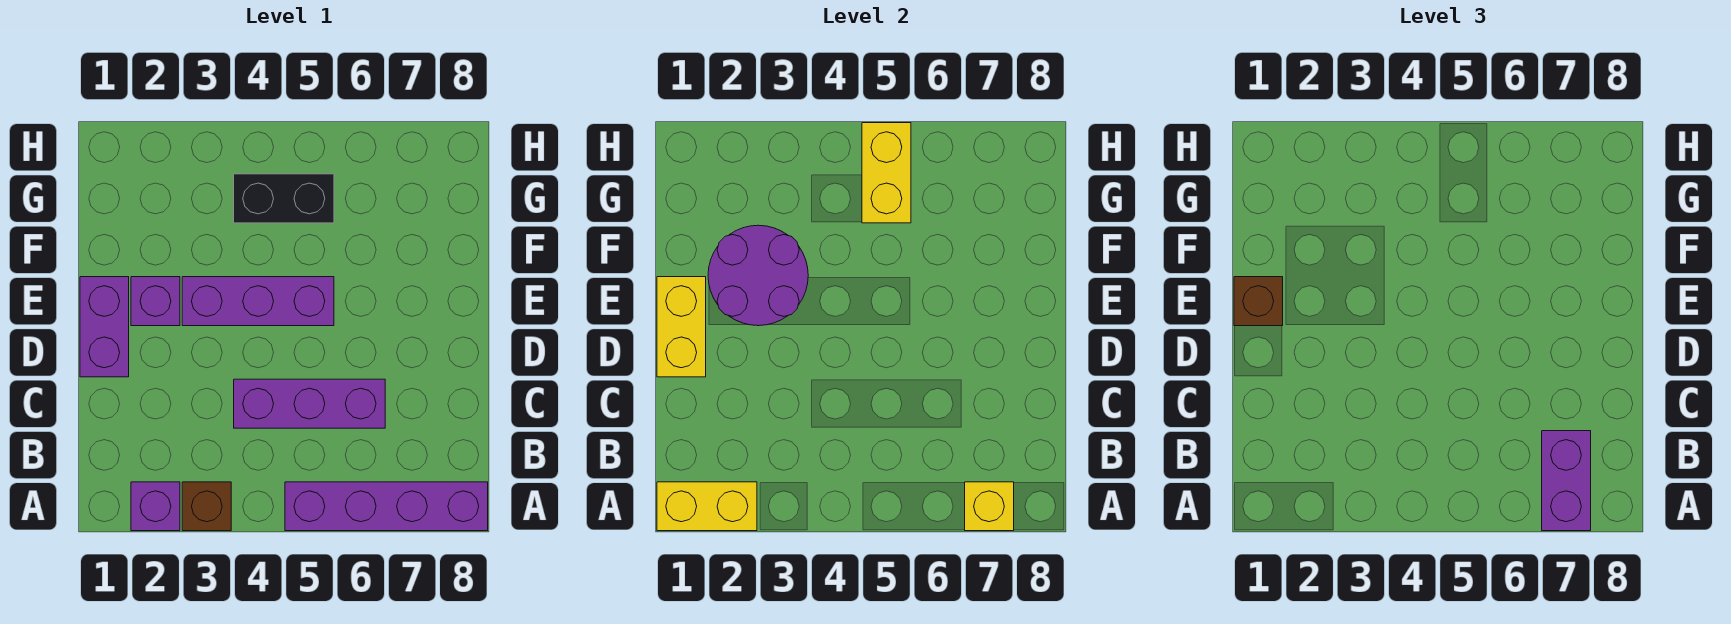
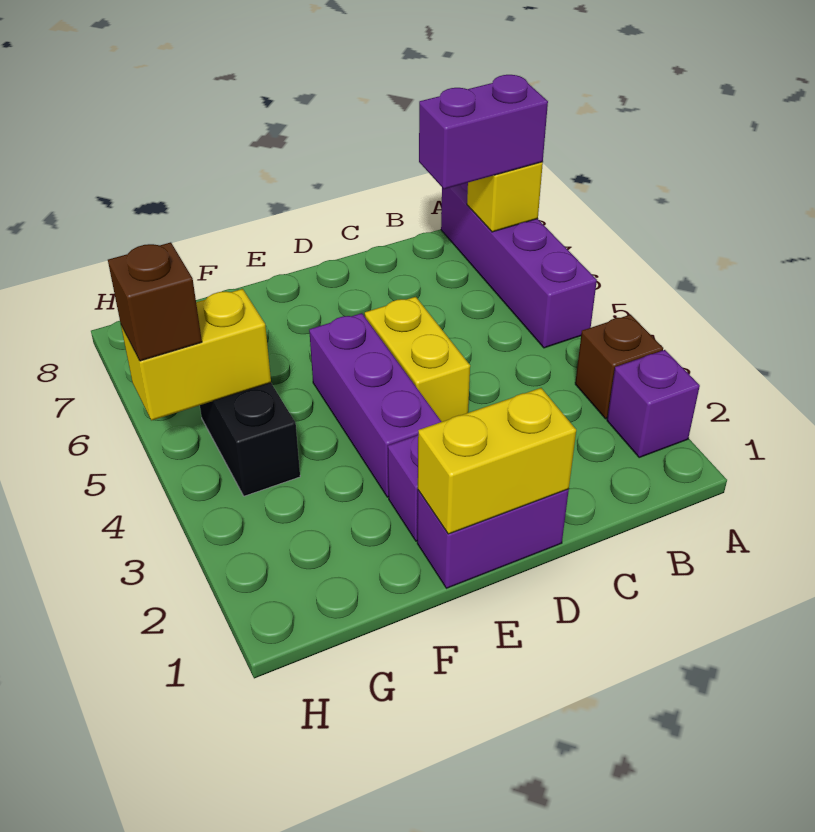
yellow 1x2 brick [657,482,757,531] -> yellow 1x2 brick moved to [365,297,470,422]
purple 1x3 brick [234,379,385,428] -> none
brown 1x1 brick [1234,277,1283,326] -> brown 1x1 brick moved to [108,242,202,361]
purple 2x2 round brick [708,225,808,326] -> none

